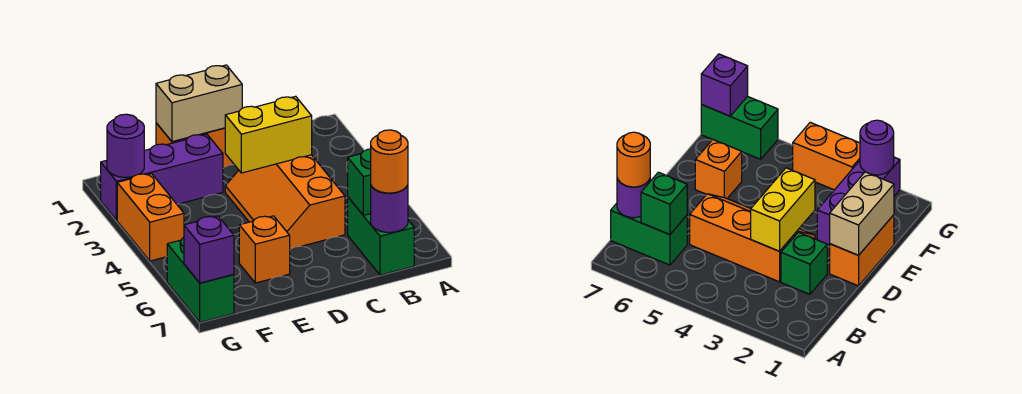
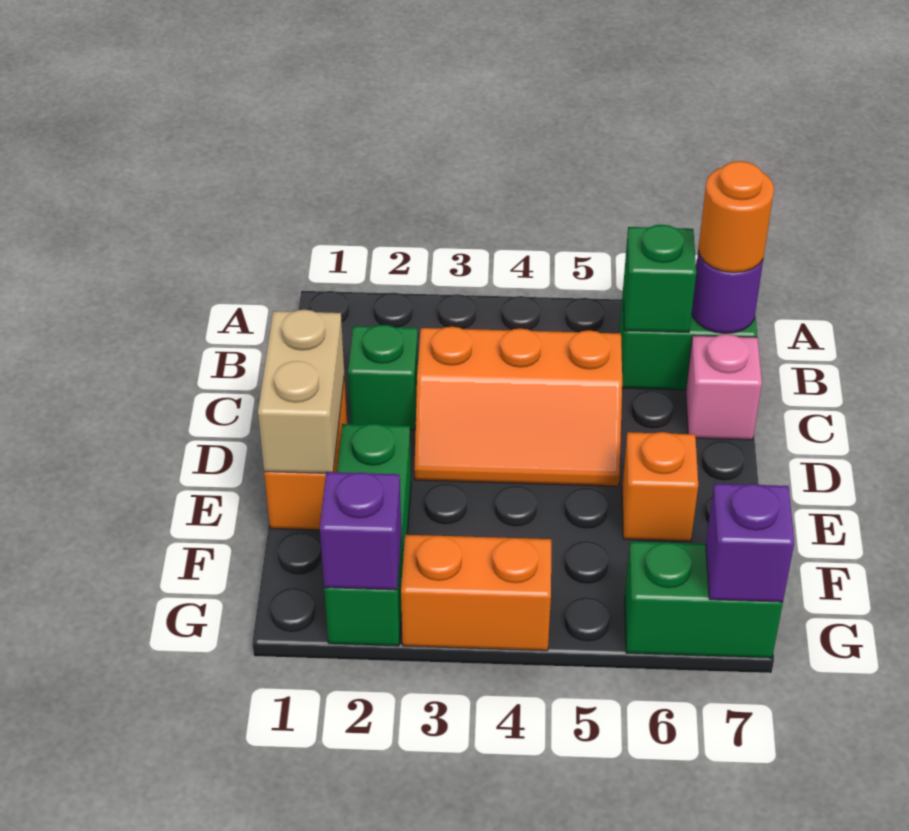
yellow 1x2 brick [225,96,312,173] -> none
none -> pink 1x1 brick [686,334,762,440]
purple 1x3 brick [101,134,223,220] -> green 1x3 brick [324,424,411,646]
purple 1x1 round brick [107,114,144,177] -> purple 1x1 brick [320,472,401,590]

